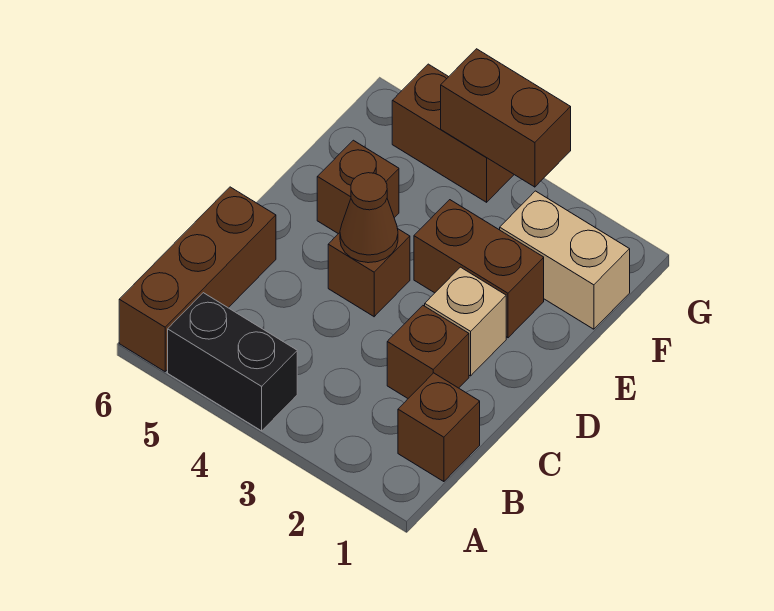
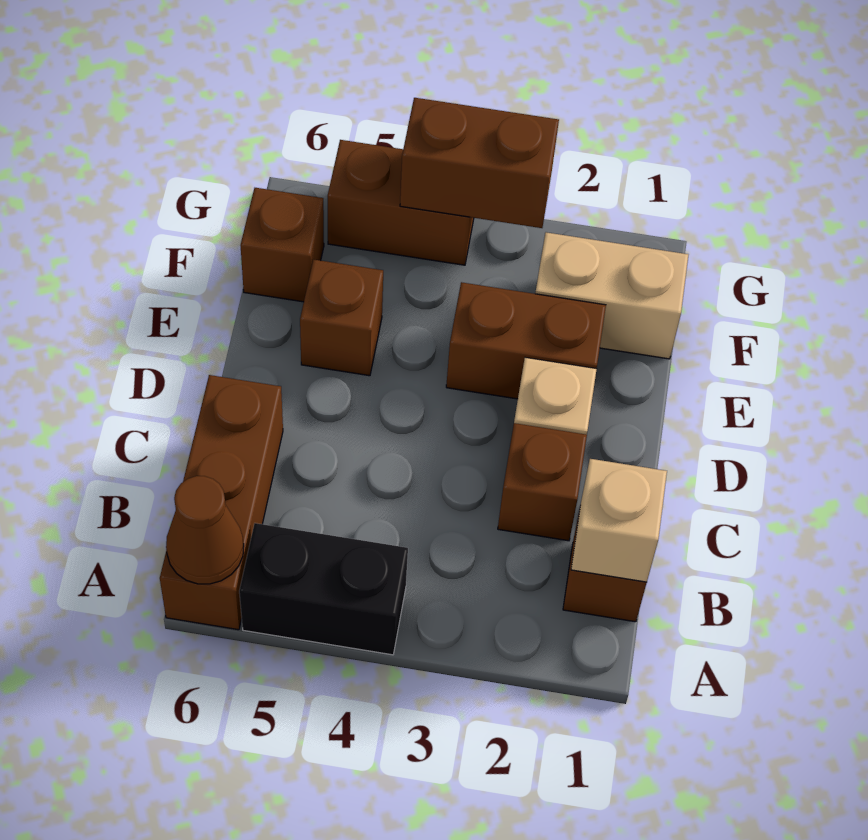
none -> tan 1x1 brick [571,459,667,582]
brown 1x1 brick [328,228,410,317] -> brown 1x1 brick moved to [241,188,324,302]
brown 1x1 cone [340,173,398,263] -> brown 1x1 cone moved to [166,476,244,584]

